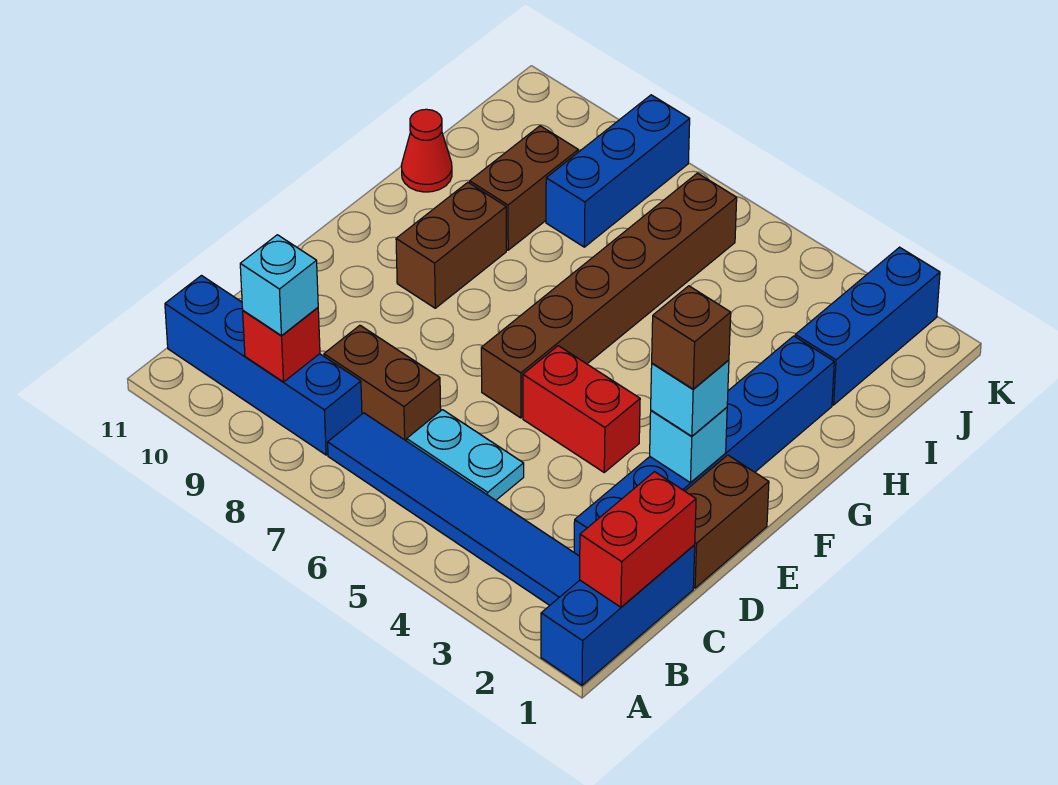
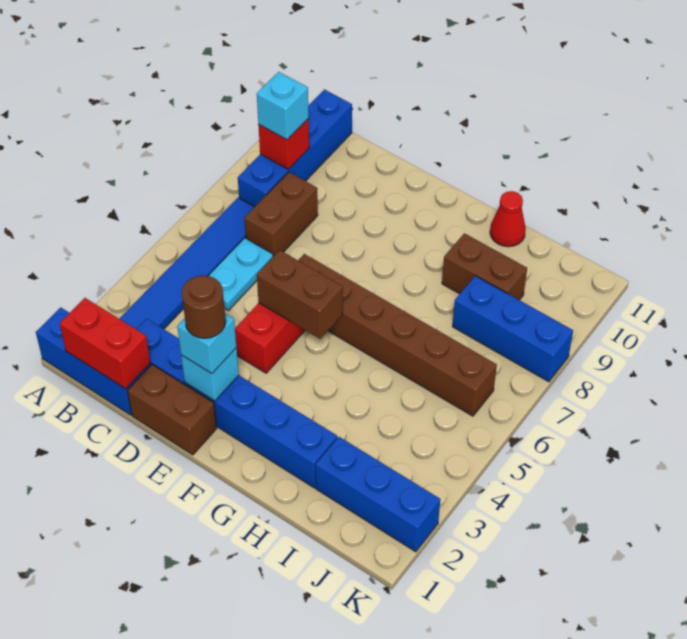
brown 1x1 brick [652,286,731,389] -> brown 1x1 round brick [182,275,226,338]
brown 1x2 brick [396,182,506,308] -> brown 1x2 brick moved to [257,250,343,339]

